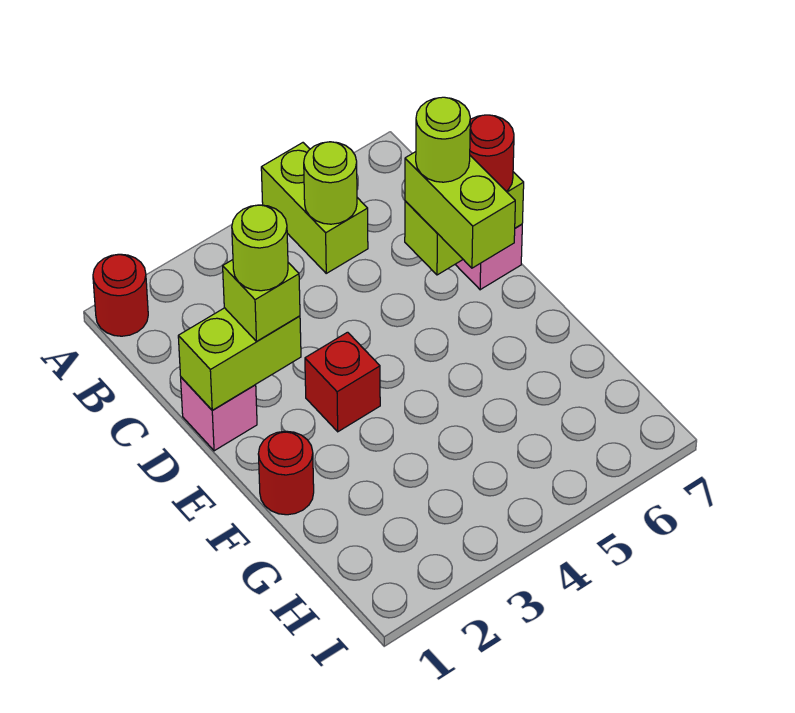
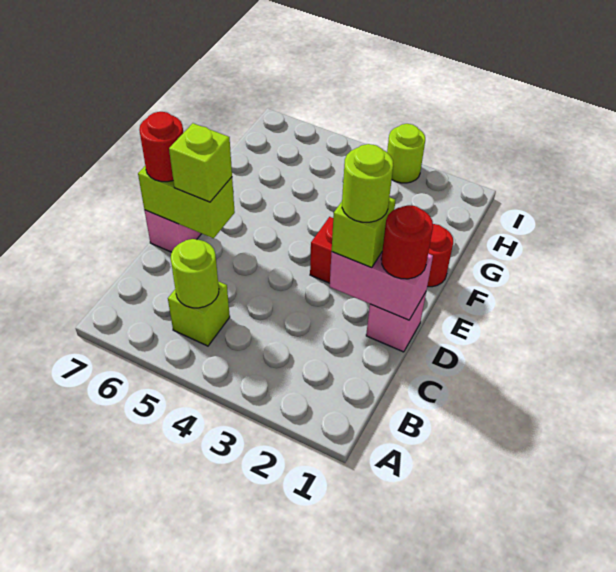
red 1x1 round brick [93,254,148,336] -> red 1x1 round brick moved to [381,205,433,279]
lime 1x2 brick [261,143,368,273] -> lime 1x1 brick [168,281,230,346]
lime 1x2 brick [178,308,301,410] -> pink 1x2 brick [330,252,433,320]
lime 1x2 brick [405,152,515,268] -> lime 1x1 brick [169,123,232,202]
lime 1x1 round brick [416,97,470,182] -> lime 1x1 round brick moved to [387,124,425,183]

